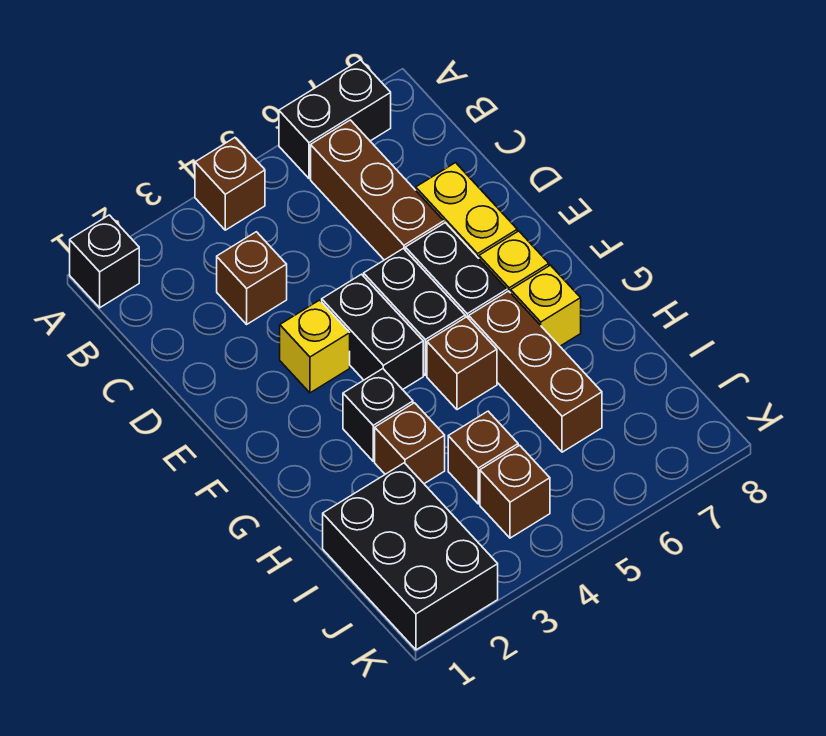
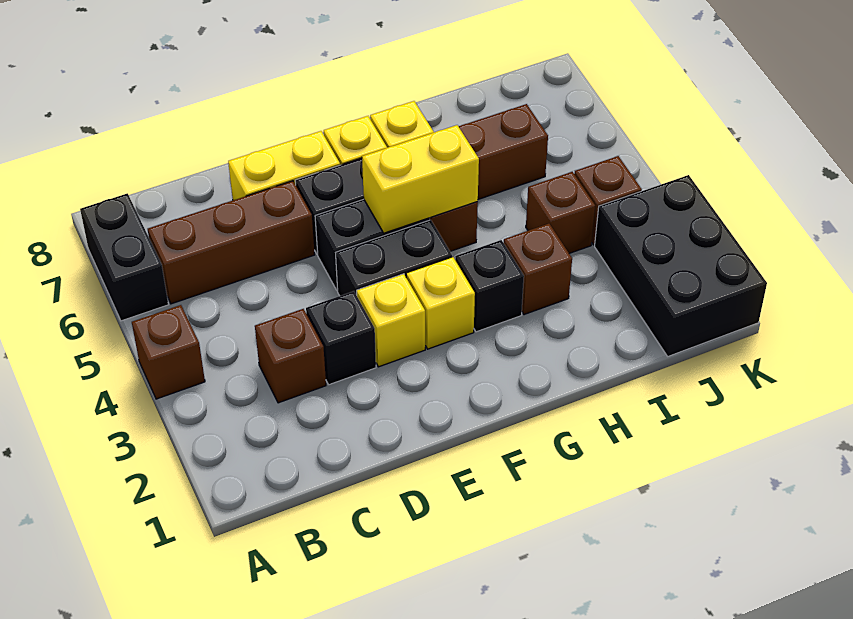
black 1x1 brick [70,215,139,308] -> black 1x1 brick moved to [306,291,376,385]
none -> yellow 1x1 brick [406,257,475,349]
none -> yellow 1x2 brick [362,125,479,233]
black 2x3 brick [323,463,498,650] -> black 2x3 brick turned to [595,175,767,356]

